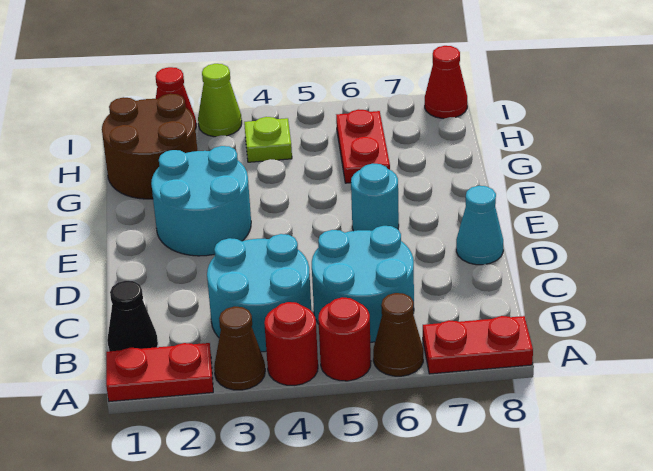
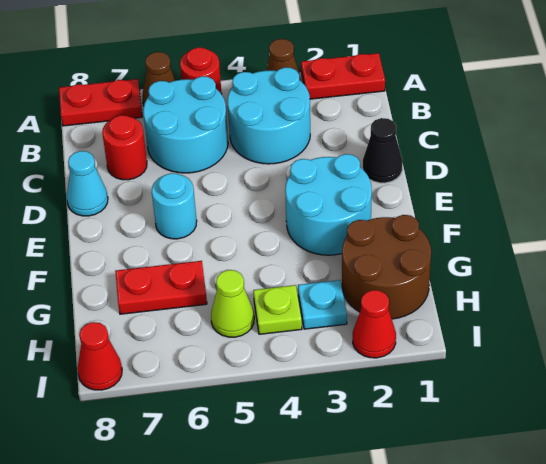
red 1x1 round brick [264,302,318,385] -> red 1x1 round brick moved to [102,115,147,180]
black 1x1 cone [107,281,158,351] -> black 1x1 cone moved to [363,118,402,183]
red 1x2 plate [336,109,390,183] -> red 1x2 plate turned to [115,261,207,314]
none -> cyan 1x1 plate [298,280,347,329]
lime 1x1 cone [198,64,242,137] -> lime 1x1 cone moved to [211,270,254,337]

